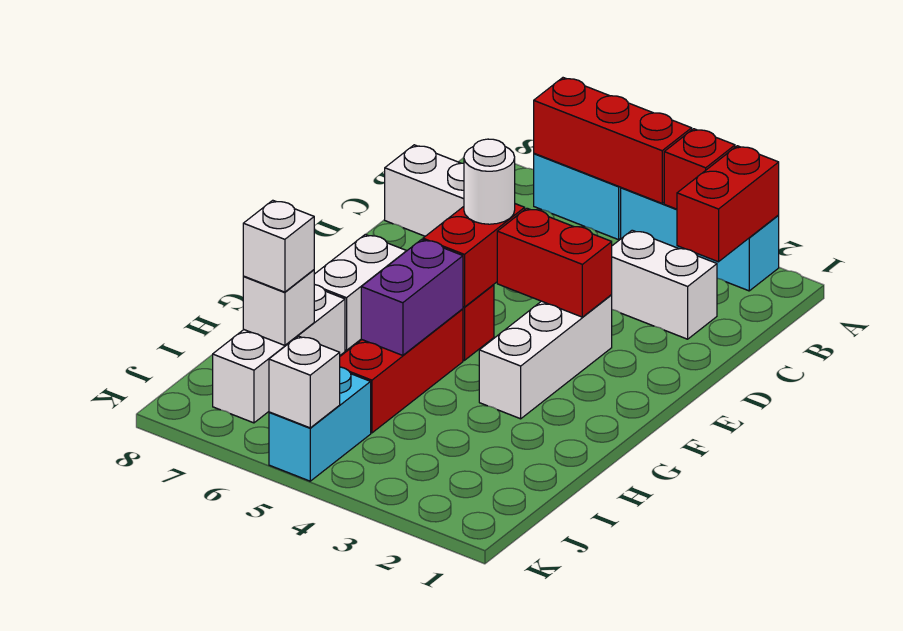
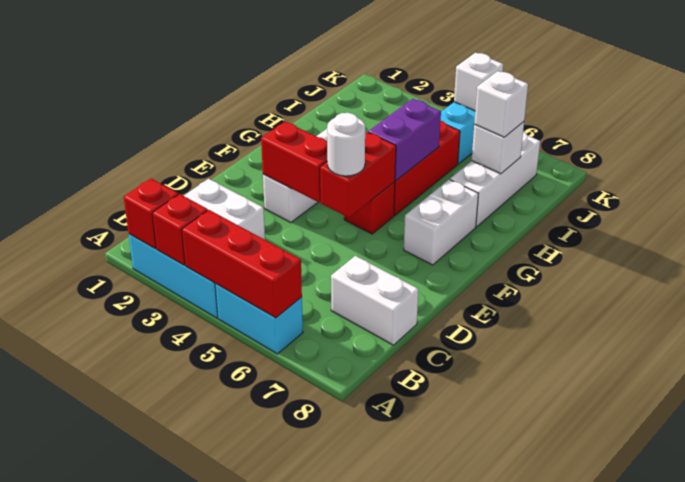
red 1x2 brick [677,146,779,262] -> red 1x1 brick [124,179,178,249]

